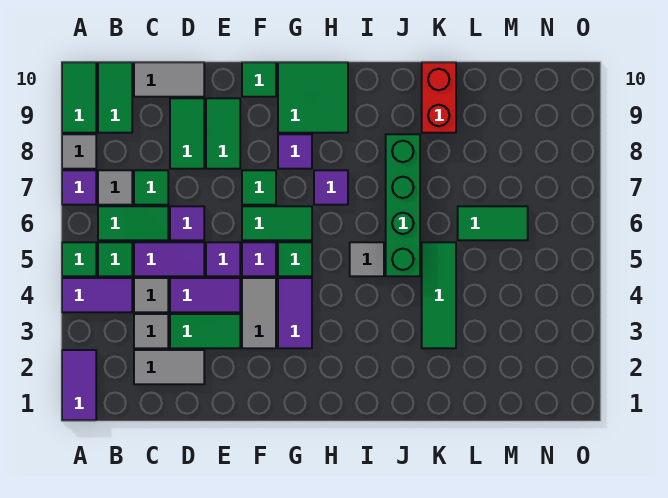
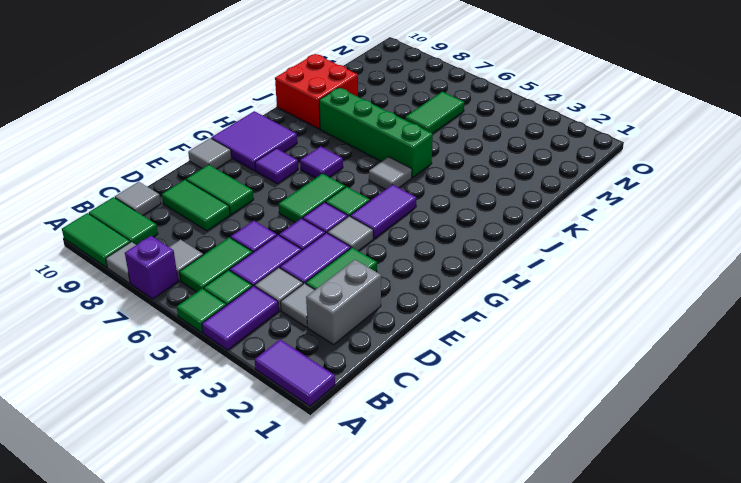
purple 1x1 tile [62,170,96,205] -> purple 1x1 brick [125,236,178,299]
grey 1x2 tile [134,350,204,384] -> grey 1x2 brick [306,260,381,345]
green 1x1 tile [134,170,168,205] -> none
grey 1x2 tile [134,62,204,97] -> grey 1x1 tile [115,182,161,215]
grey 1x2 tile [242,278,276,348] -> grey 1x1 tile [328,216,373,251]
green 1x1 tile [242,170,276,205] -> none
green 1x1 tile [242,62,276,97] -> grey 1x1 tile [188,138,232,169]
purple 1x2 tile [278,278,312,348] -> purple 1x2 tile turned to [350,184,417,239]
green 2x2 tile [278,62,348,133] -> purple 2x2 tile [211,111,297,171]
green 1x3 tile [422,242,456,348] -> none
red 1x2 brick [422,62,456,133] -> red 2x2 brick [275,54,358,129]

